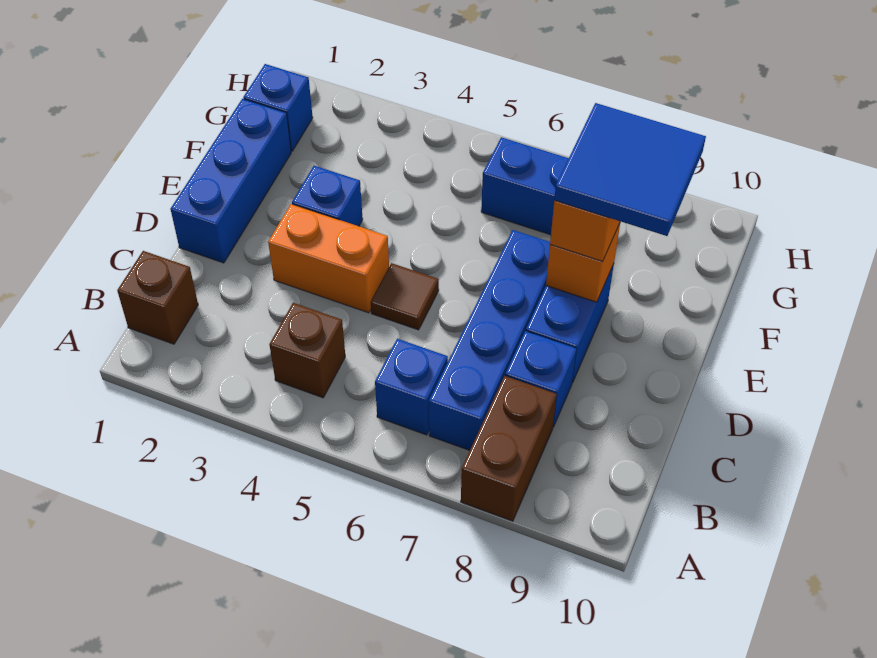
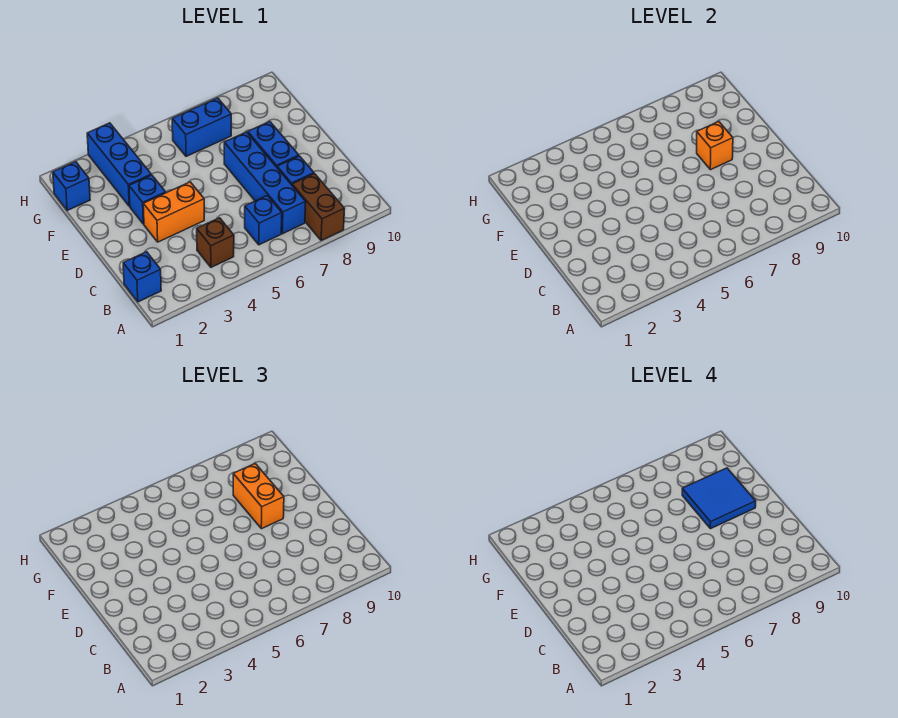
brown 1x1 brick [117,251,198,344] -> blue 1x1 brick [123,252,161,302]
blue 1x3 brick [171,99,291,263] -> blue 1x3 brick moved to [87,123,151,206]
brown 1x1 tile [371,263,439,330] -> none

